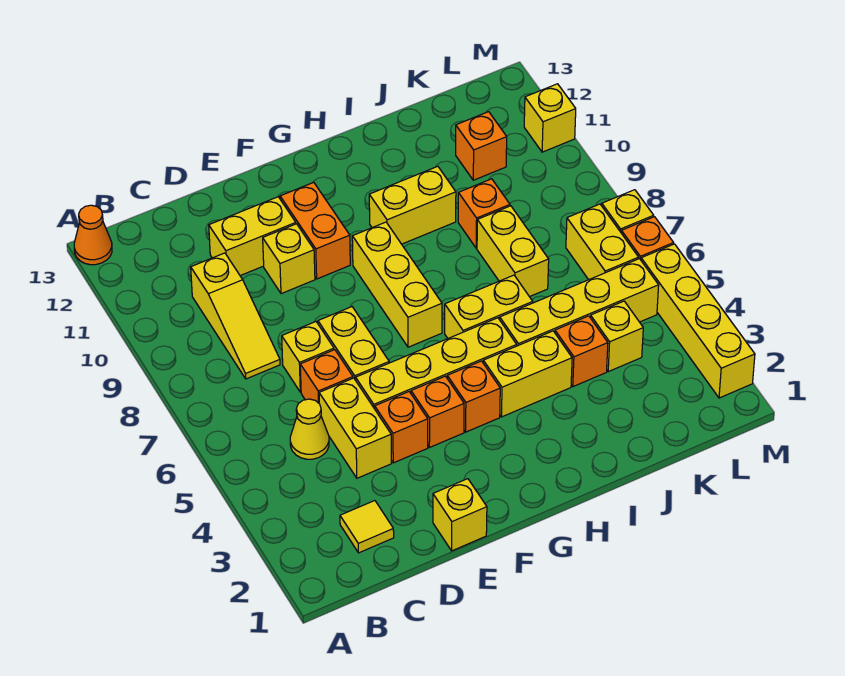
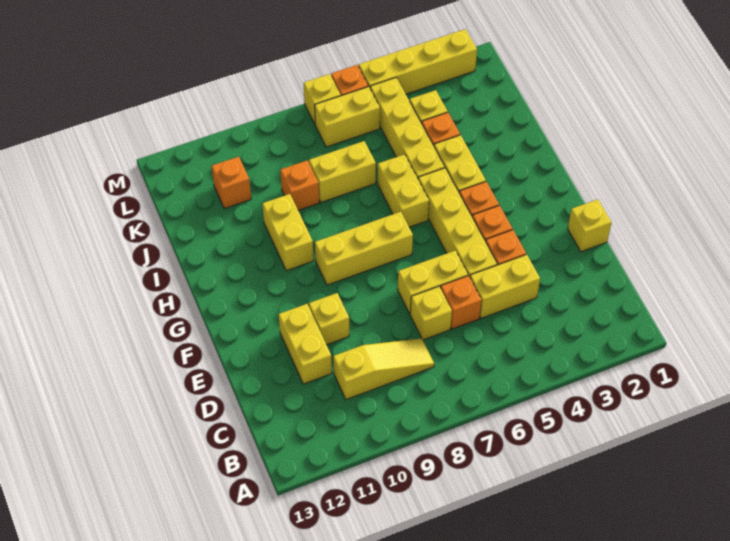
orange 1x1 cone [74,205,112,265] -> none
yellow 1x1 tile [340,501,394,553] -> none
yellow 1x1 cone [290,399,329,459] -> none
orange 1x2 brick [280,182,350,279] -> none
yellow 1x1 brick [524,84,576,152] -> none

